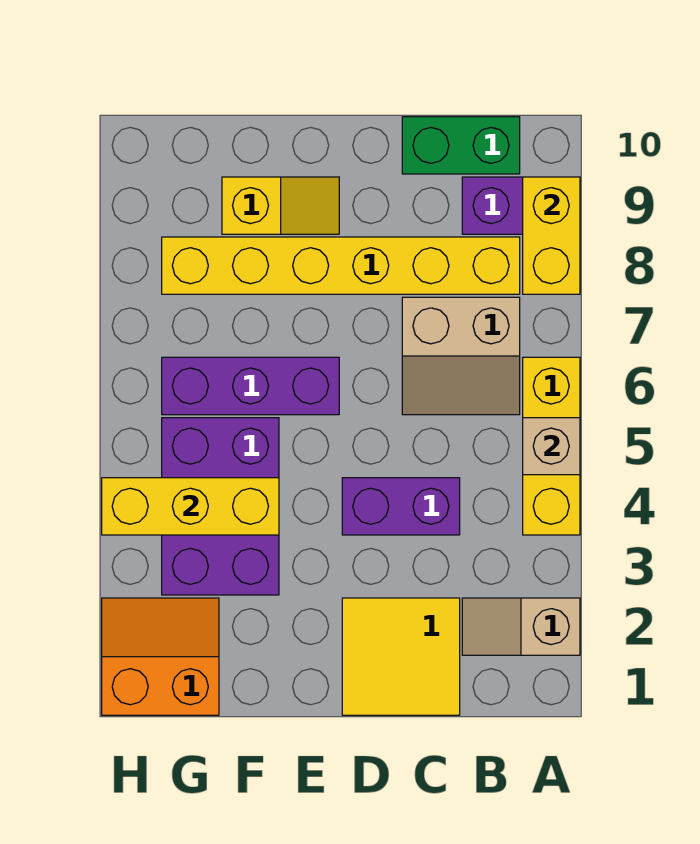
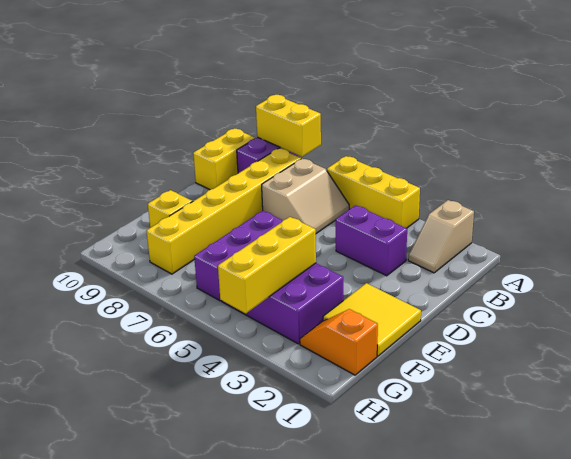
tan 1x1 brick [523,418,580,475] -> none
green 1x2 brick [402,117,520,174] -> yellow 1x2 brick [193,129,255,190]
yellow 2x2 tile [342,598,460,715] -> yellow 2x2 tile moved to [323,283,421,356]
purple 1x2 brick [342,478,460,535] -> purple 1x2 brick turned to [336,205,407,276]
orange 2x2 slope [102,598,219,715] -> orange 1x2 slope [300,309,378,375]

